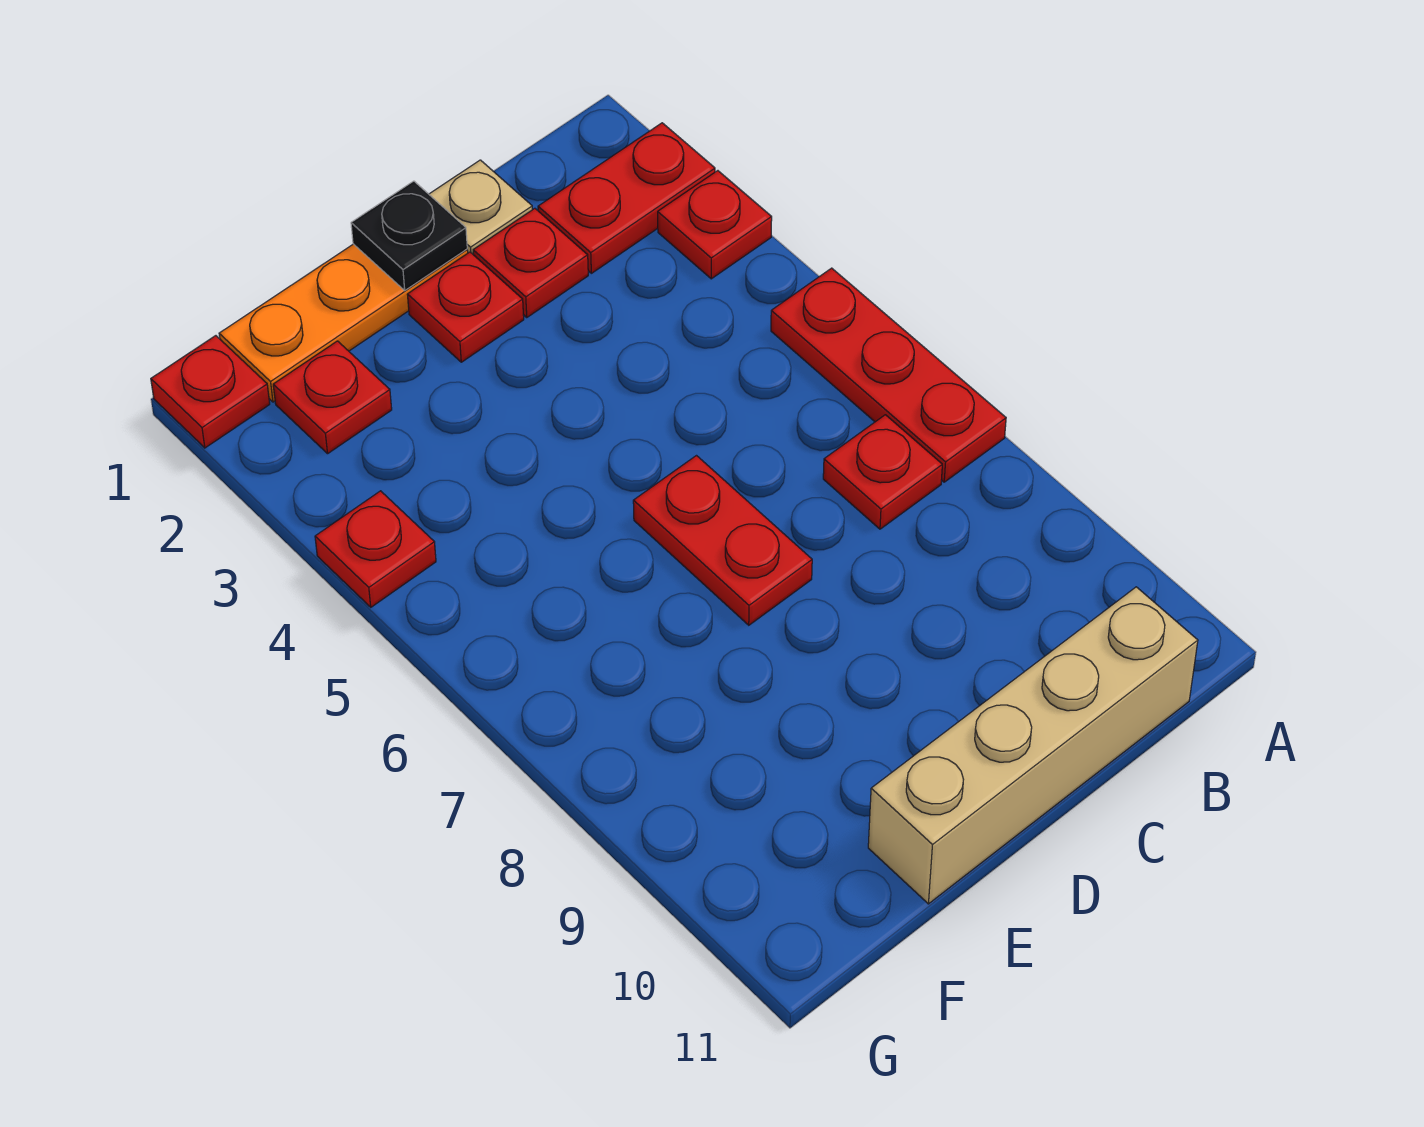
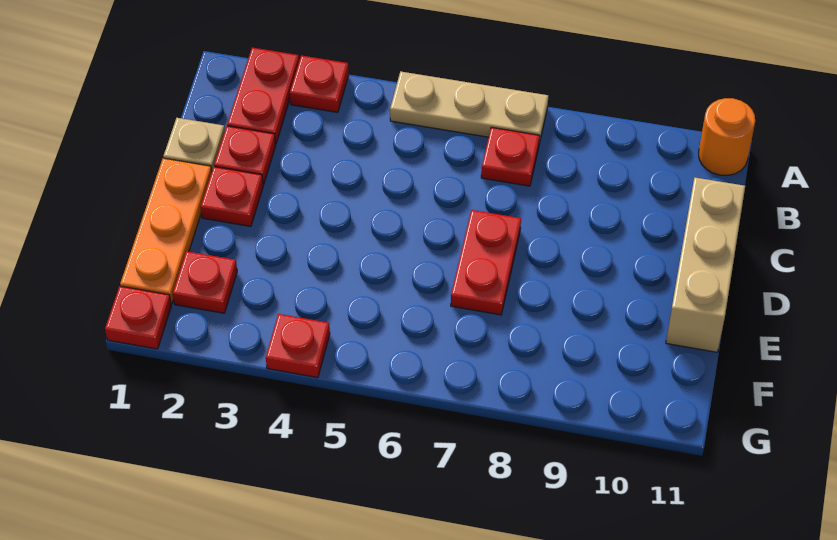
red 1x3 plate [771,268,1006,482] -> tan 1x3 plate [390,71,548,144]
none -> orange 1x1 round brick [699,98,755,175]
tan 1x4 brick [868,587,1198,904] -> tan 1x3 brick [666,177,745,352]
black 1x1 plate [351,181,467,290] -> none
red 1x2 plate [633,456,812,625] -> red 1x2 plate turned to [451,210,521,315]

